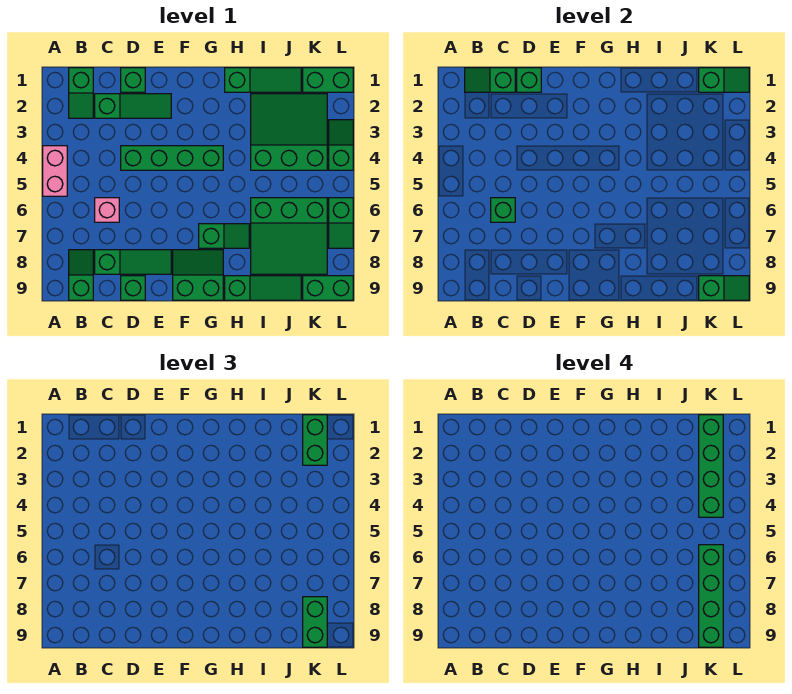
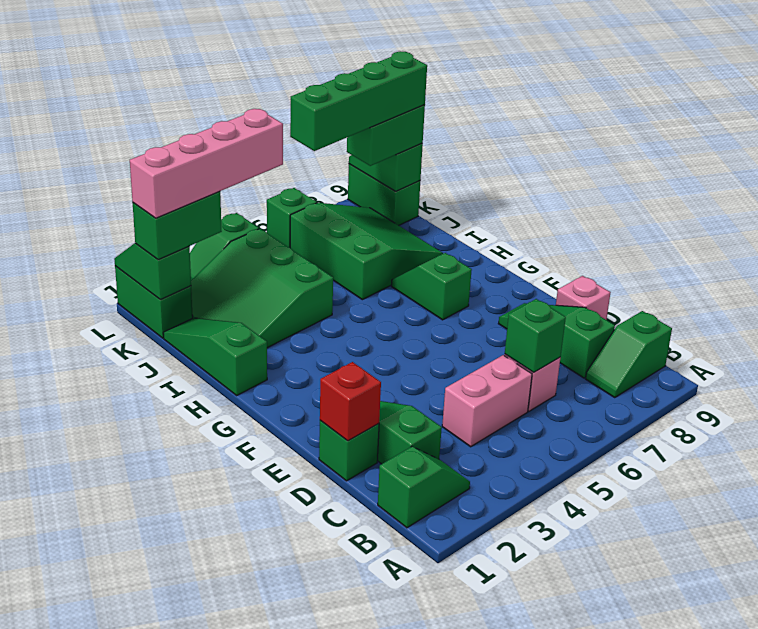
pink 1x2 brick [43,146,67,196] -> pink 1x2 brick moved to [442,355,532,447]
green 1x2 slope [465,68,515,92] -> none
green 1x1 brick [517,68,541,92] -> red 1x1 brick [320,362,381,441]
green 1x4 brick [121,146,223,170] -> none
green 1x1 brick [121,276,145,300] -> pink 1x1 brick [556,276,611,320]
green 2x2 slope [173,250,223,300] -> none
green 1x3 slope [225,276,301,300] -> none
green 1x4 brick [699,415,723,517] -> pink 1x4 brick [130,109,283,218]

